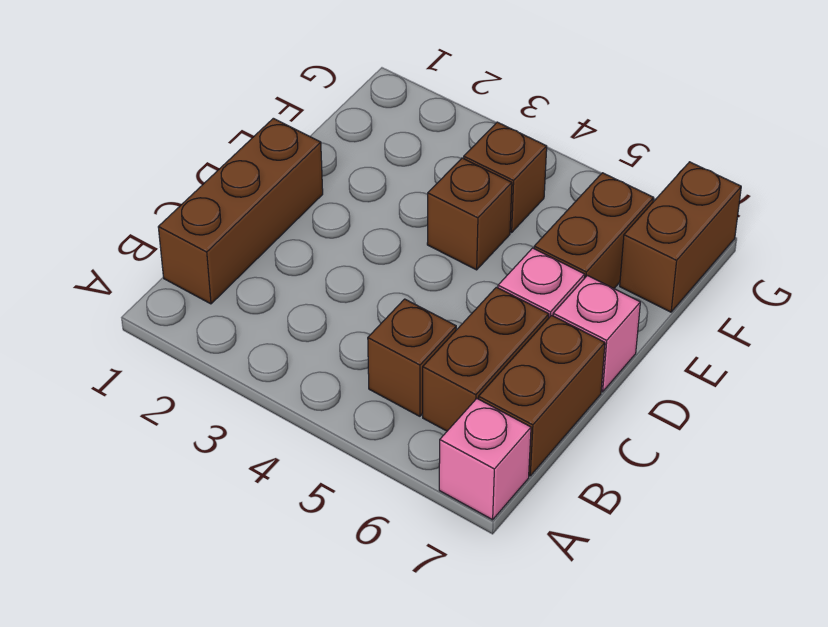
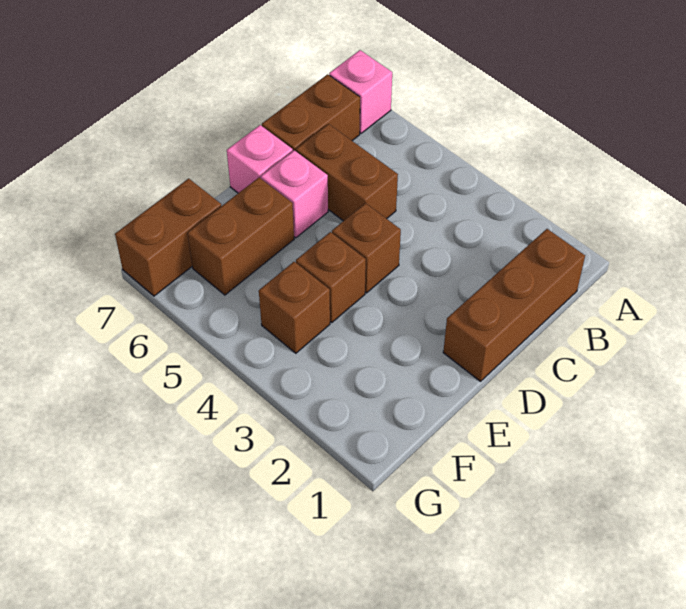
brown 1x1 brick [368,299,456,416] -> brown 1x1 brick moved to [332,203,401,293]
brown 1x2 brick [423,287,549,431] -> brown 1x2 brick turned to [296,124,398,221]

